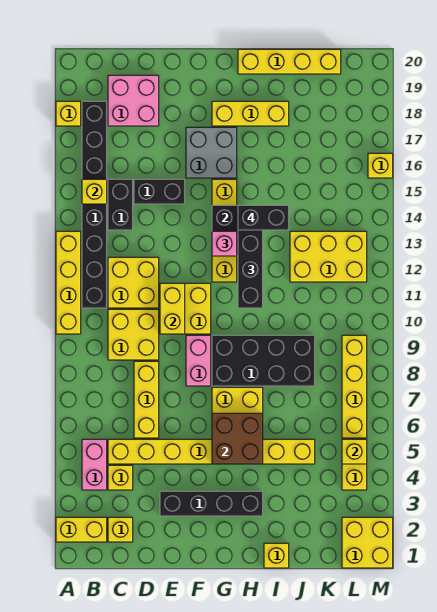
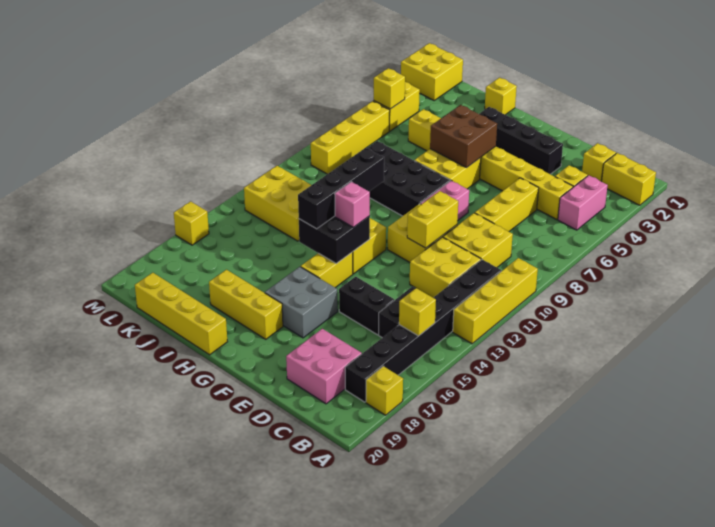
black 1x2 brick [238,205,289,230] -> none

